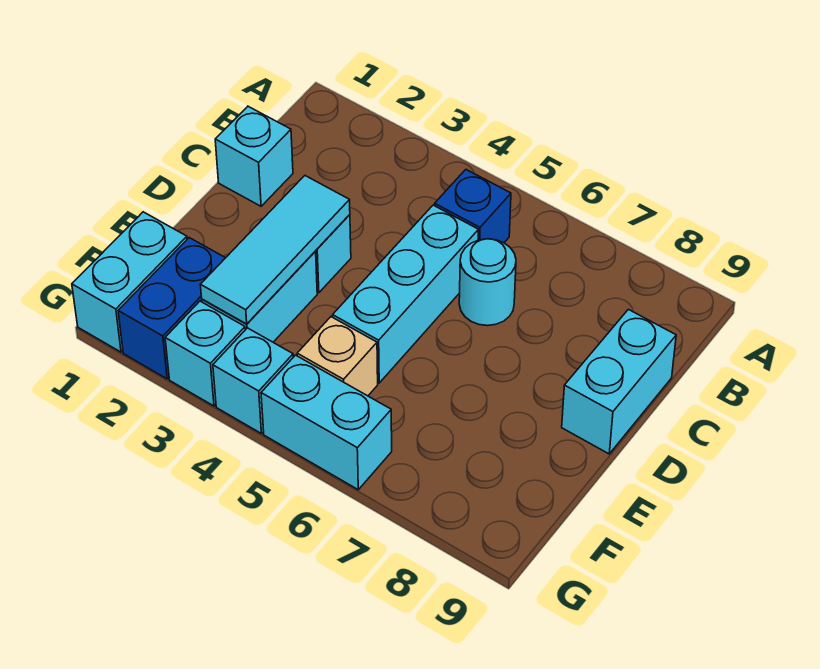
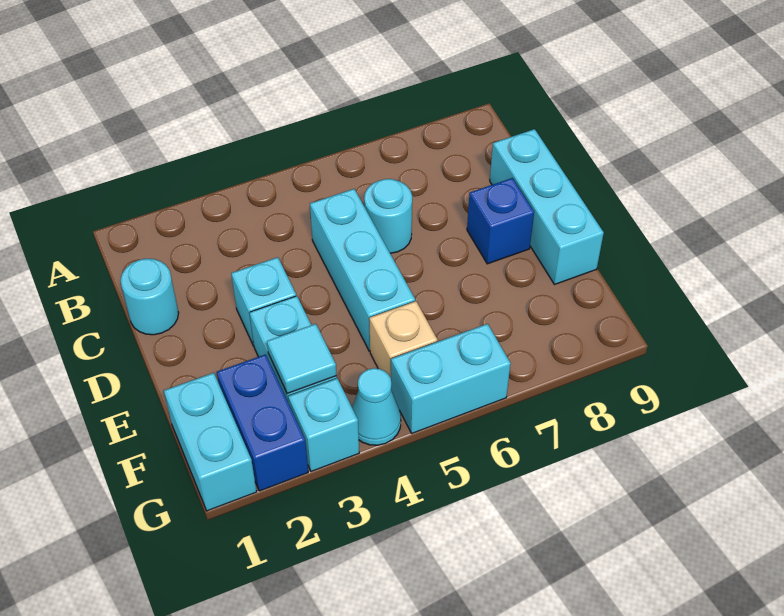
blue 1x1 brick [435,170,511,243] -> blue 1x1 brick moved to [467,178,534,264]
cyan 1x1 brick [215,106,293,206] -> cyan 1x1 round brick [120,259,179,335]
cyan 1x2 brick [562,309,676,454] -> cyan 1x3 brick [490,129,604,285]
cyan 1x3 tile [200,176,350,324] -> cyan 1x1 tile [267,324,336,393]
cyan 1x1 brick [213,328,293,433] -> cyan 1x1 cone [352,368,401,445]

